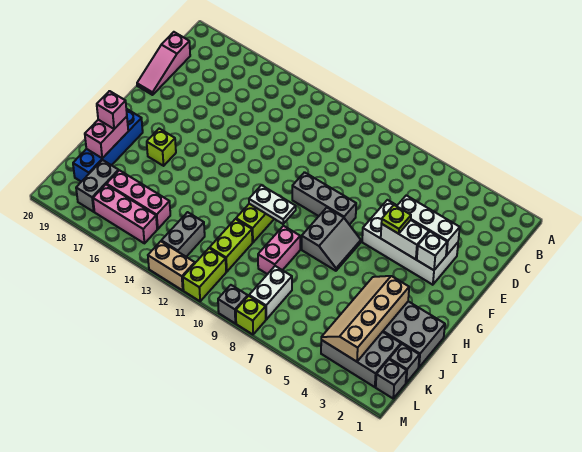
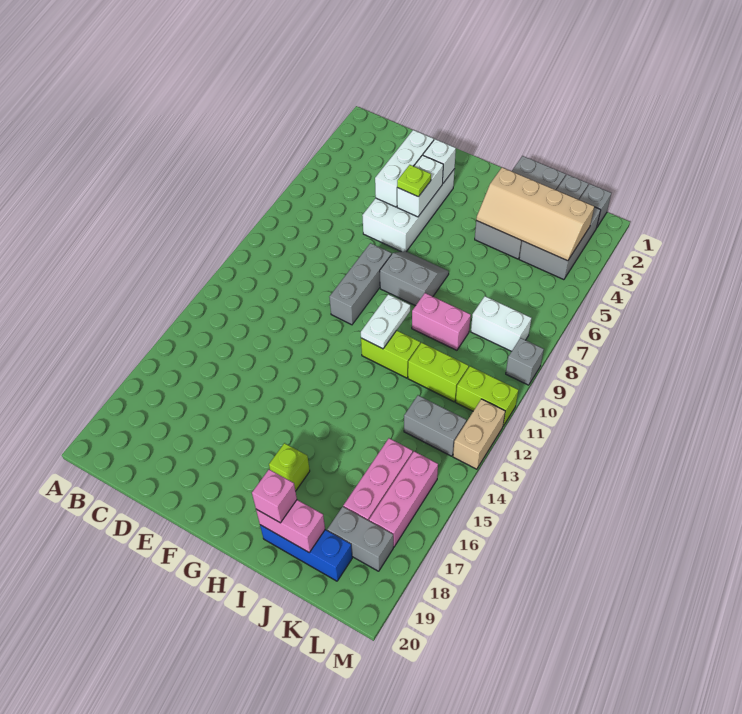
pink 1x3 slope [137,32,190,95] -> none
blue 1x4 brick [73,109,143,182] -> blue 1x3 brick [260,525,352,581]
lime 1x1 brick [236,296,266,334] -> none

